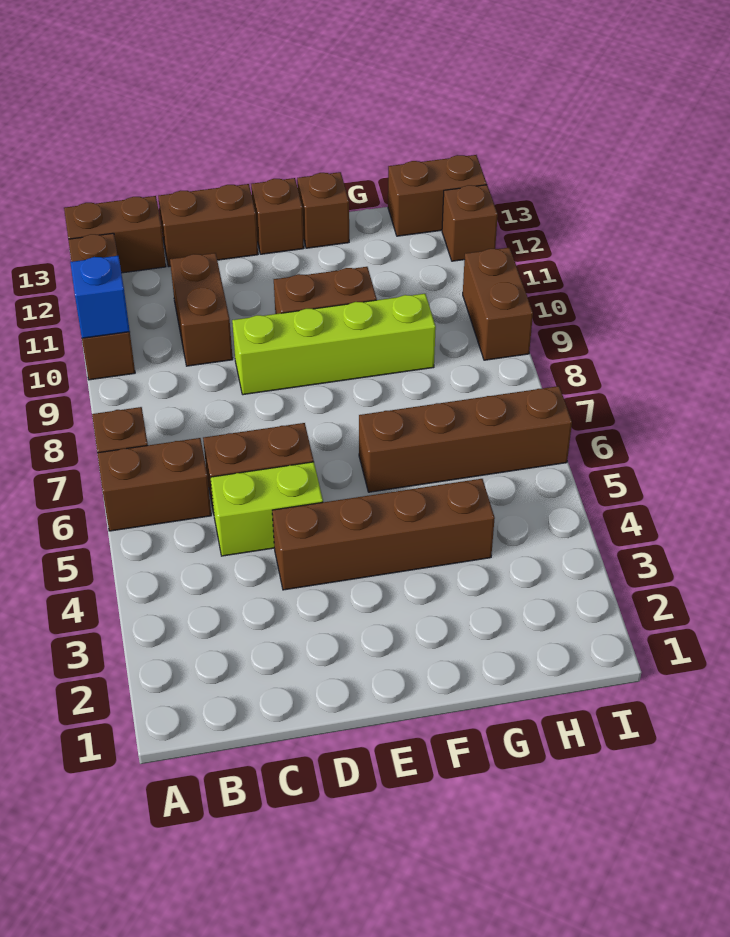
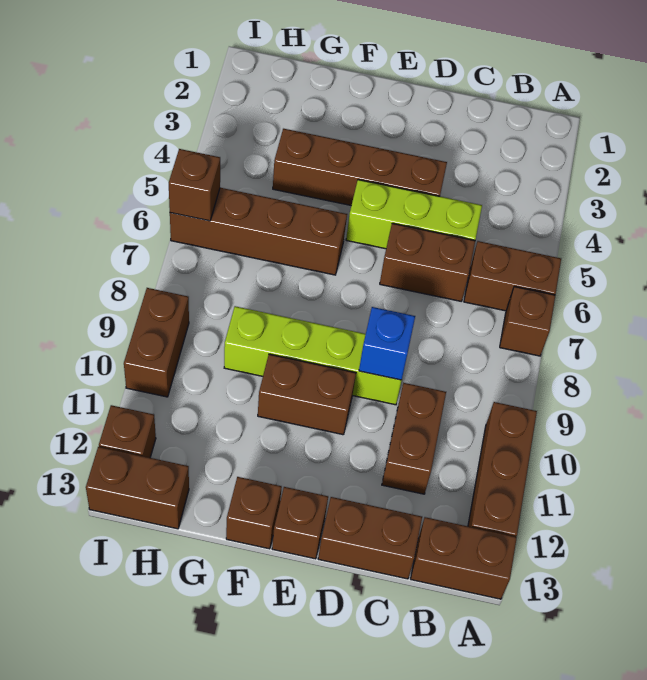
blue 1x1 brick [70,256,130,338] -> blue 1x1 brick moved to [359,307,415,380]
lime 1x2 brick [210,462,323,556] -> lime 1x3 brick [346,180,482,249]
none -> brown 1x1 brick [169,149,220,221]

